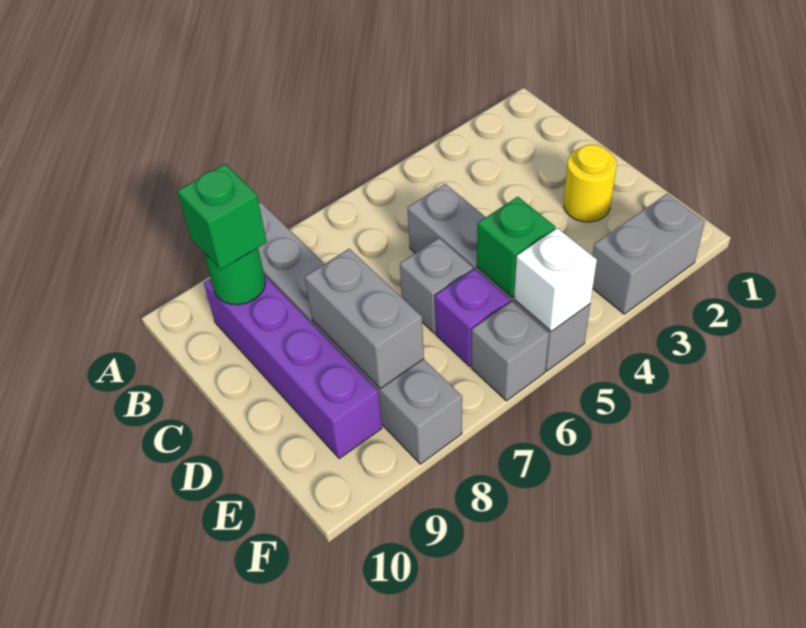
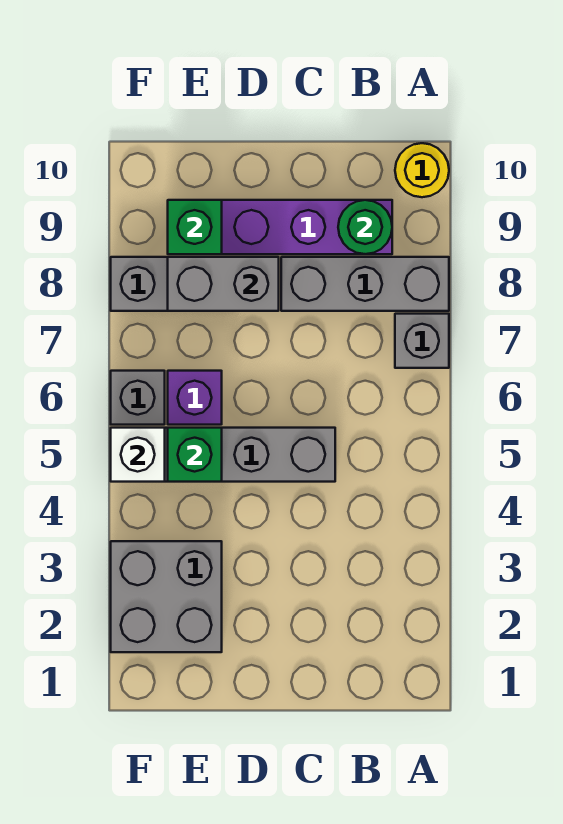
green 1x1 brick [178,164,267,270] -> green 1x1 brick moved to [168,200,222,254]
yellow 1x1 round brick [564,145,616,222] -> yellow 1x1 round brick moved to [395,143,449,197]
grey 1x1 brick [400,238,473,333] -> grey 1x1 brick moved to [395,314,449,368]
grey 1x2 brick [592,194,705,314] -> grey 2x2 brick [111,541,222,652]

